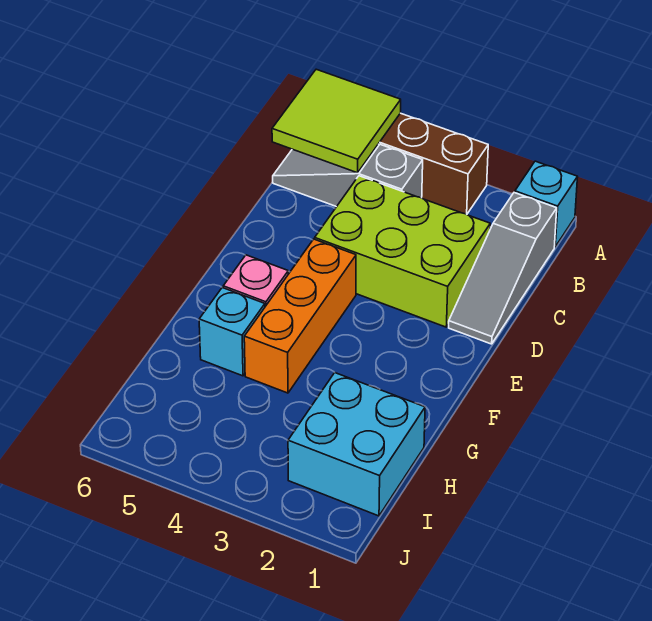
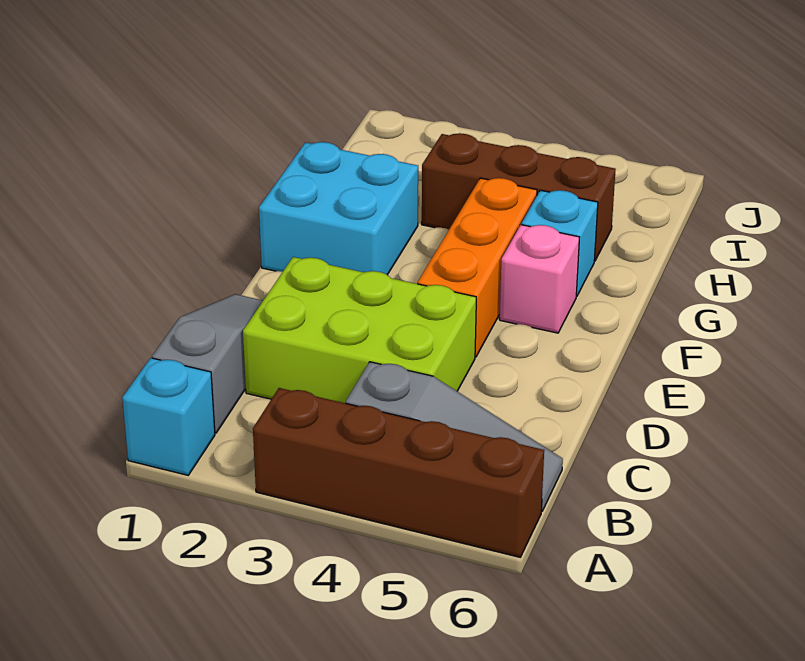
lime 2x2 tile [272,69,401,173] -> none
cyan 2x2 brick [288,373,425,516] -> cyan 2x2 brick moved to [259,142,418,275]
none -> brown 1x3 brick [422,133,616,261]

